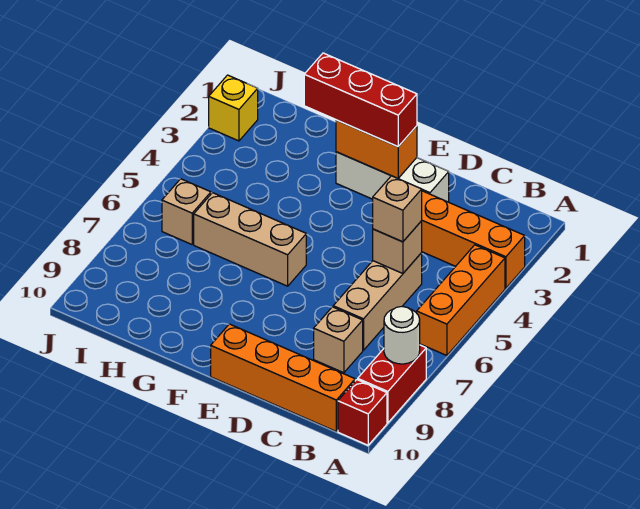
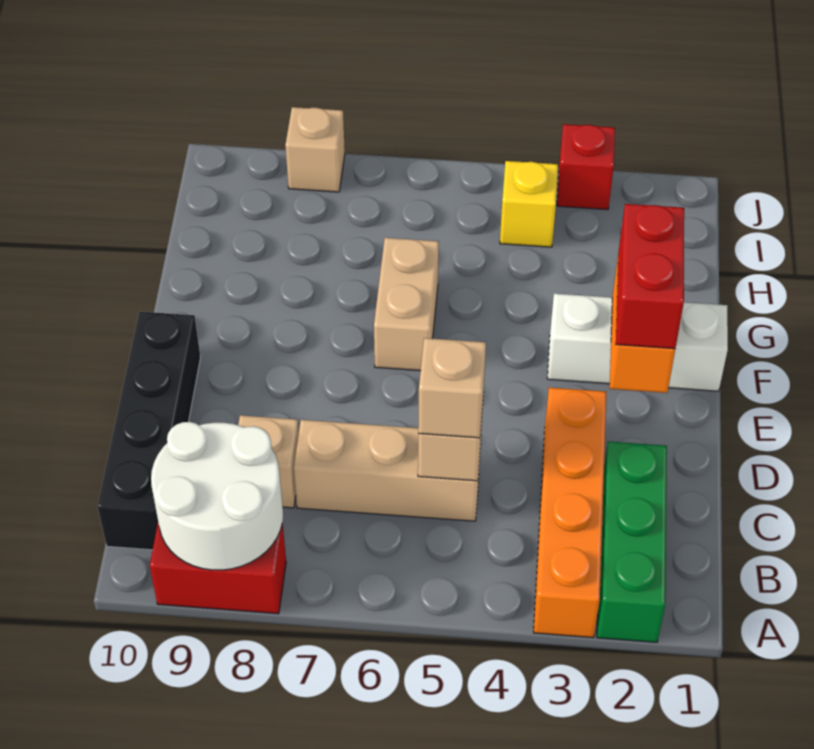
none -> green 1x3 brick [597,441,667,642]
orange 1x3 brick [417,245,505,356] -> none
white 1x1 round brick [384,307,420,364] -> white 2x2 round brick [151,422,283,570]
red 1x1 brick [338,380,387,445] -> red 1x1 brick moved to [557,124,615,210]
orange 1x4 brick [211,324,355,431] -> black 1x4 brick [97,311,201,550]
white 1x3 brick [336,152,449,202] -> white 1x3 brick turned to [547,294,728,391]
red 1x3 brick [304,53,417,147] -> red 1x2 brick [616,204,684,349]
tan 1x3 brick [194,193,306,286] -> tan 1x2 brick [374,238,439,371]
tan 1x1 brick [162,179,211,244] -> tan 1x1 brick moved to [285,107,345,192]
yellow 1x1 brick [209,75,258,141] -> yellow 1x1 brick moved to [500,161,558,247]

